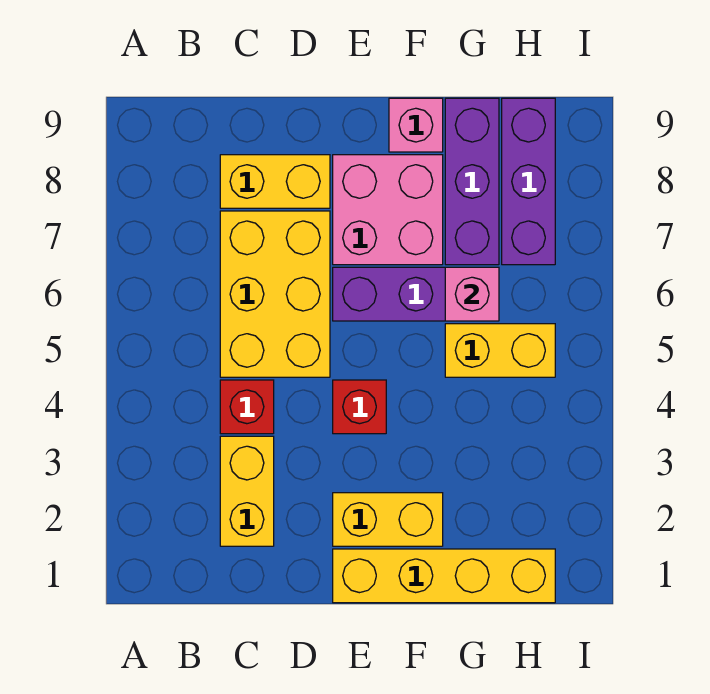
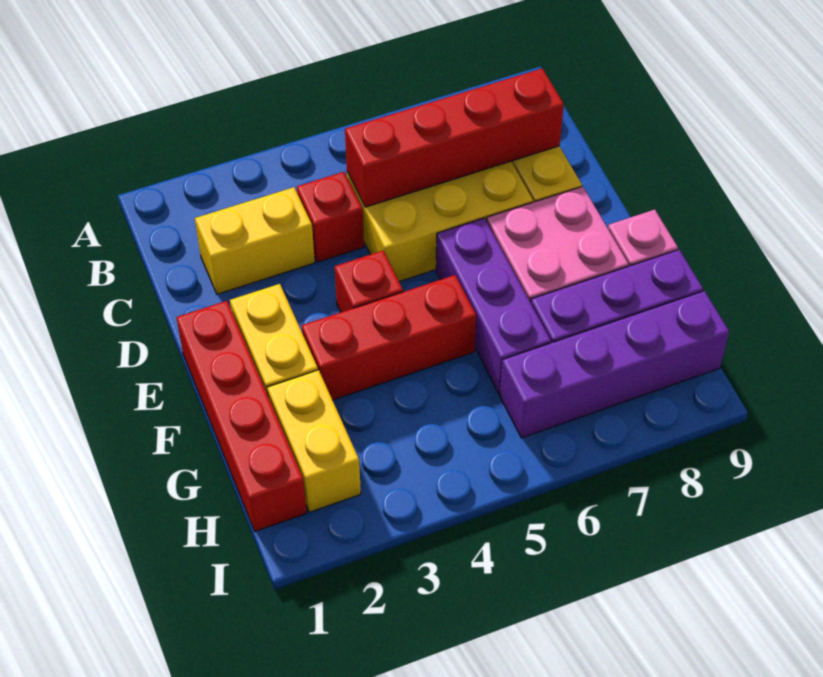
none -> red 1x4 brick [345,68,564,207]
yellow 1x4 brick [333,549,555,603] -> red 1x4 brick [176,301,307,531]
none -> red 1x3 brick [302,275,476,400]
yellow 1x2 brick [445,324,555,377] -> yellow 1x2 brick moved to [267,370,361,512]
pink 1x1 brick [445,267,499,321] -> none
purple 1x3 brick [502,98,555,265] -> purple 1x4 brick [500,291,729,438]

